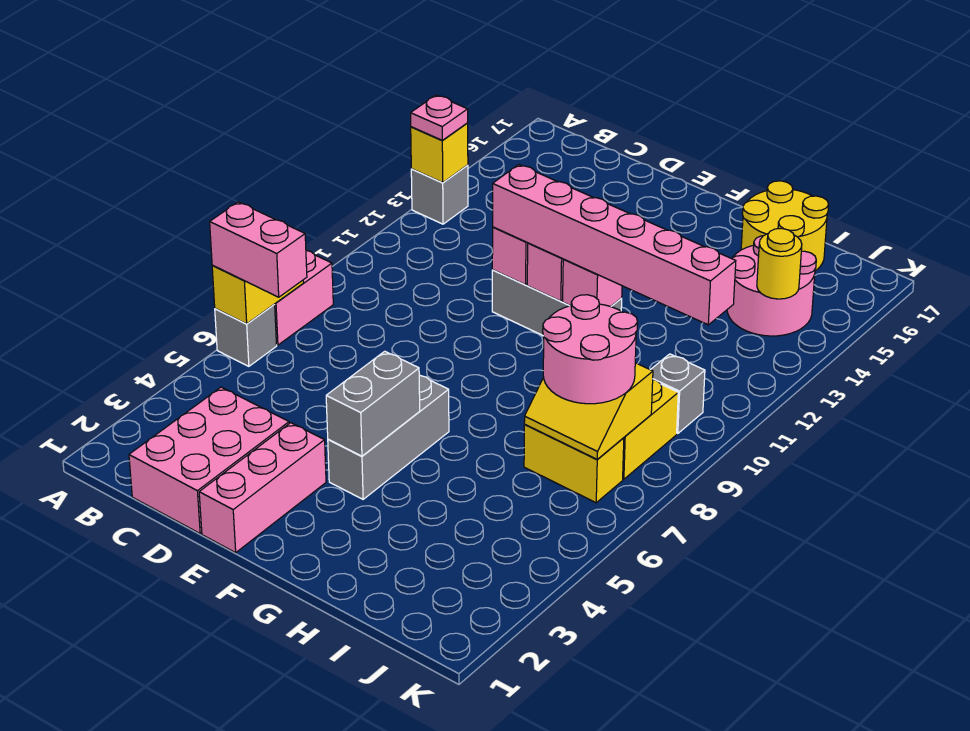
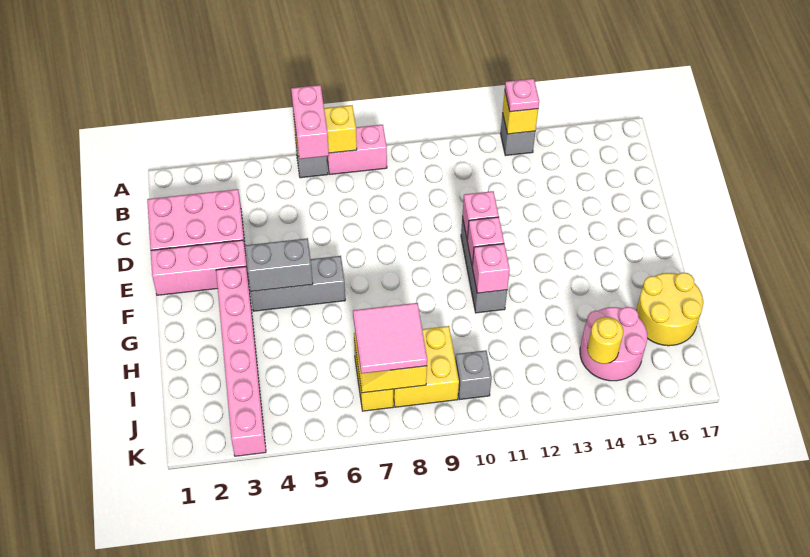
pink 1x6 brick [493,164,736,325] -> pink 1x6 brick moved to [216,266,266,456]
pink 2x2 round brick [543,295,638,404] -> pink 2x2 tile [353,303,427,374]

